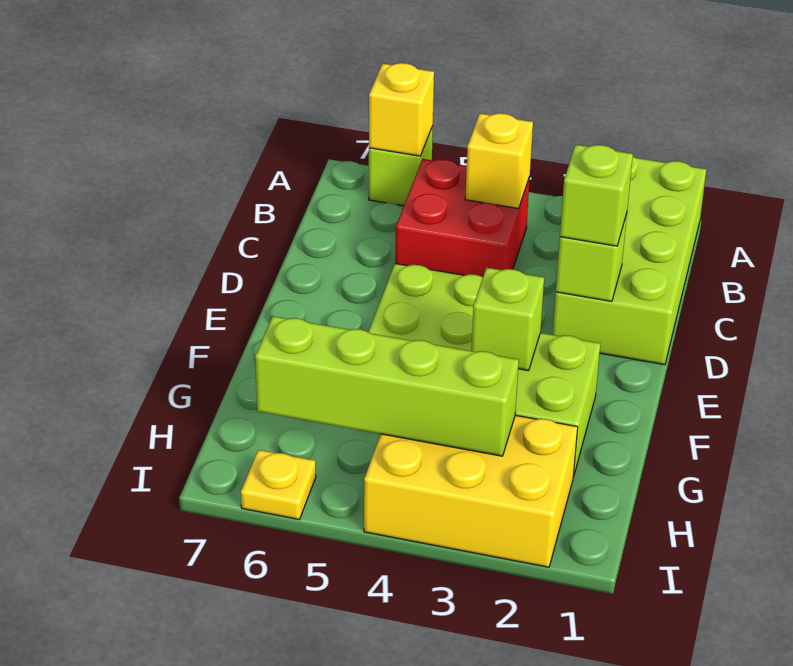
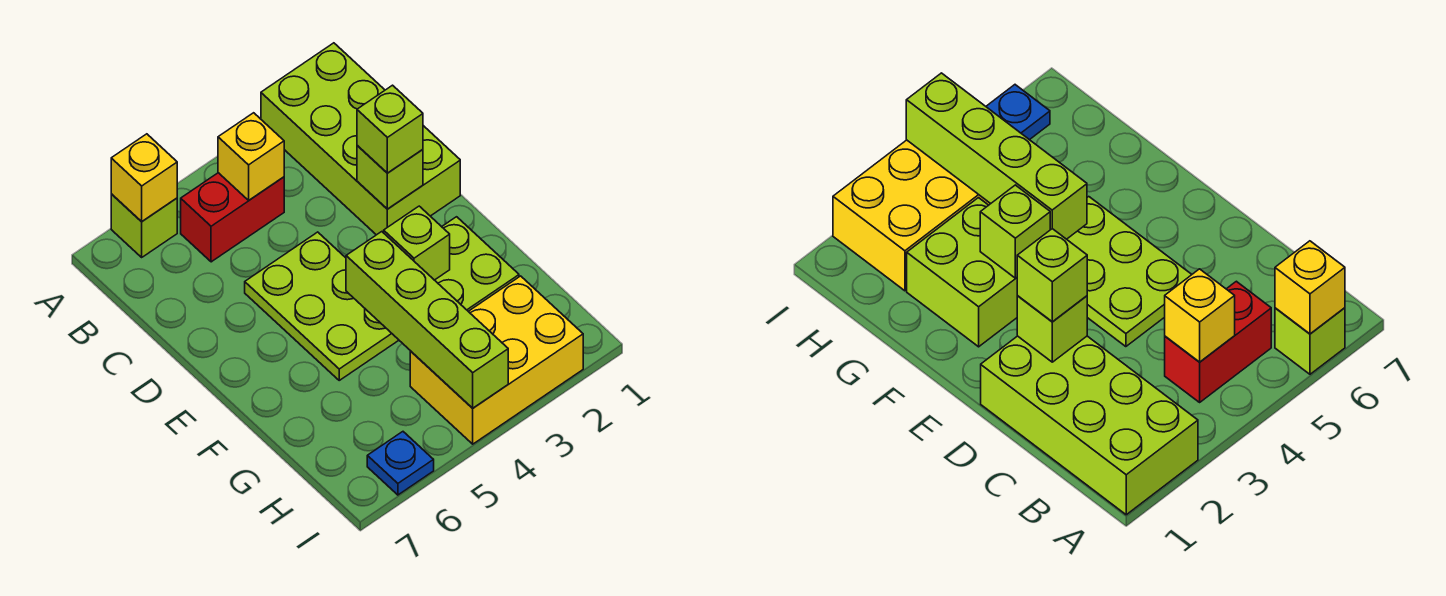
red 2x2 brick [395,159,530,277] -> red 1x2 brick [181,173,284,262]
lime 1x4 brick [255,316,519,456] -> lime 1x4 brick turned to [346,232,508,408]
yellow 1x1 plate [241,450,316,519] -> blue 1x1 plate [367,432,434,495]

